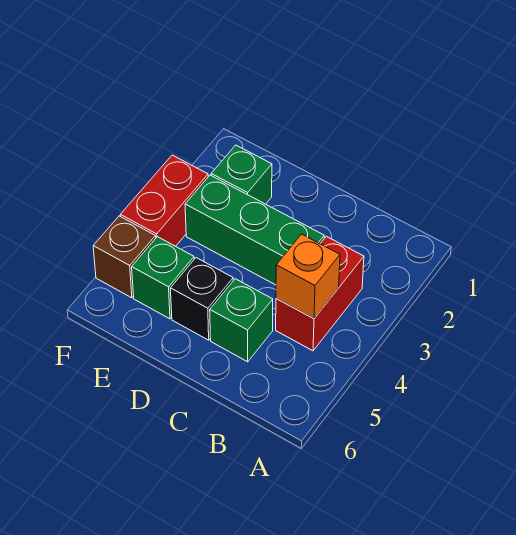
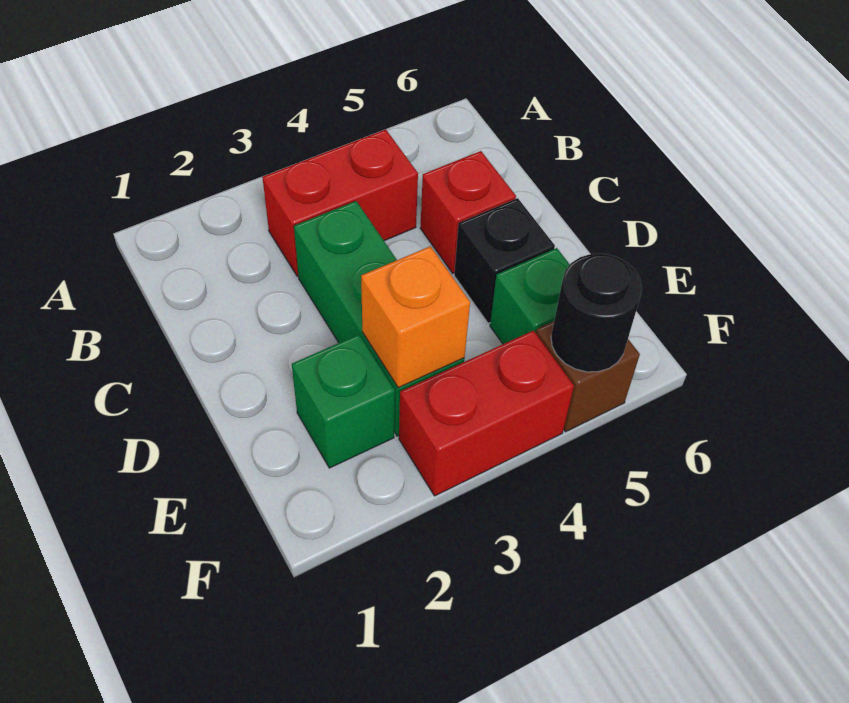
orange 1x1 brick [276,234,340,319] -> orange 1x1 brick moved to [361,246,470,388]
green 1x1 brick [210,279,273,362] -> red 1x1 brick [420,151,516,273]
none -> black 1x1 round brick [551,254,642,372]

